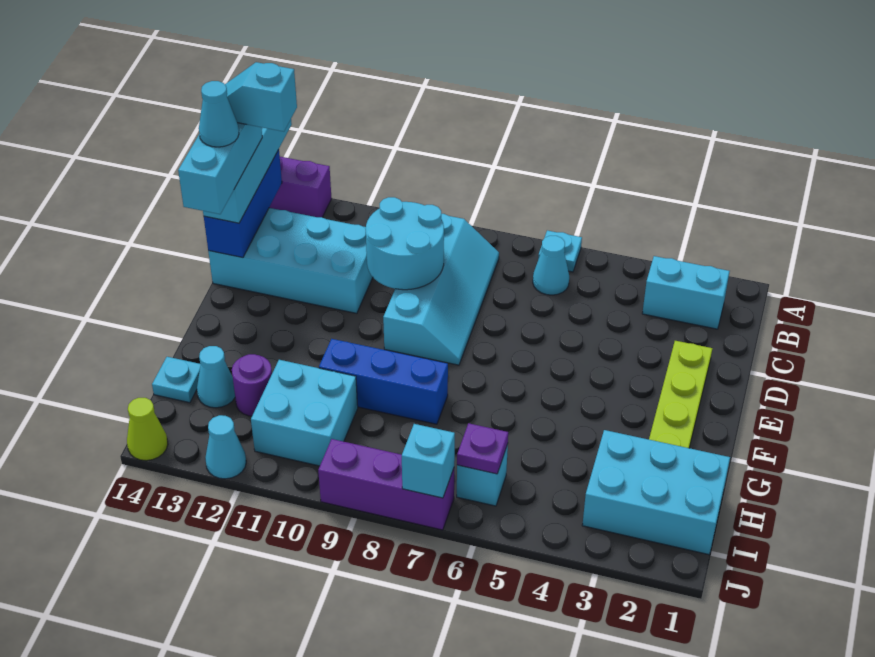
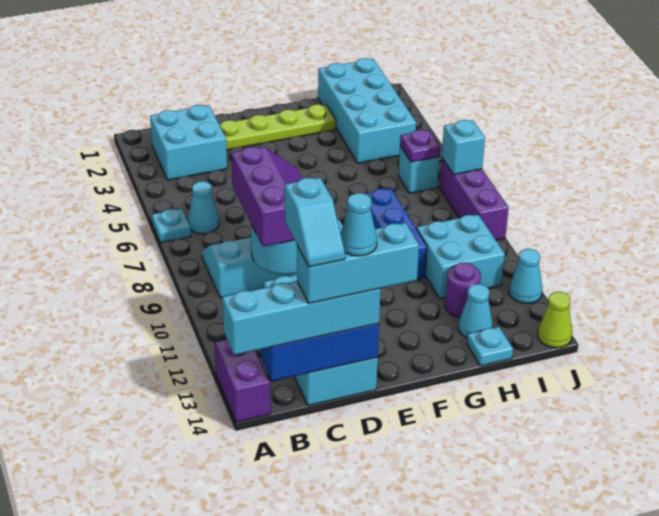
cyan 1x2 brick [642,256,730,329] -> cyan 2x2 brick [150,105,227,180]
none -> purple 2x3 slope [231,147,303,247]
cyan 2x3 brick [582,430,730,555] -> cyan 2x4 brick [318,58,416,163]

